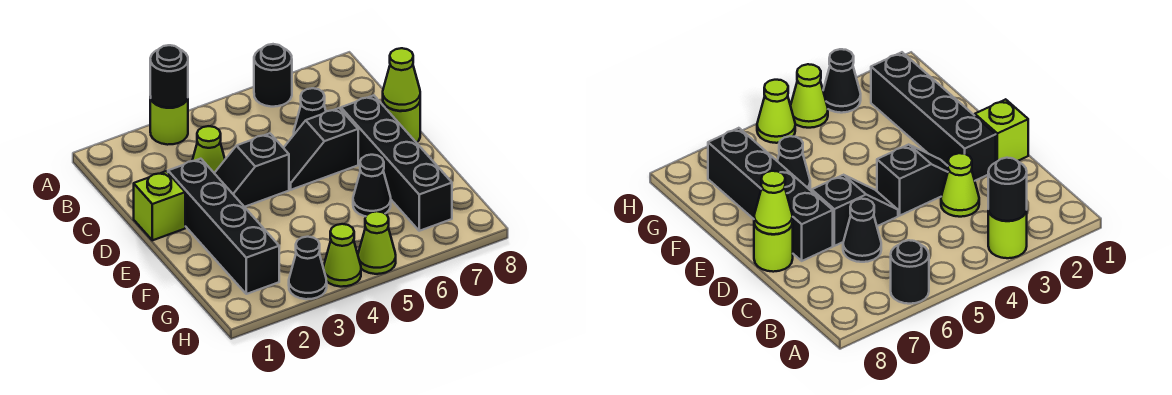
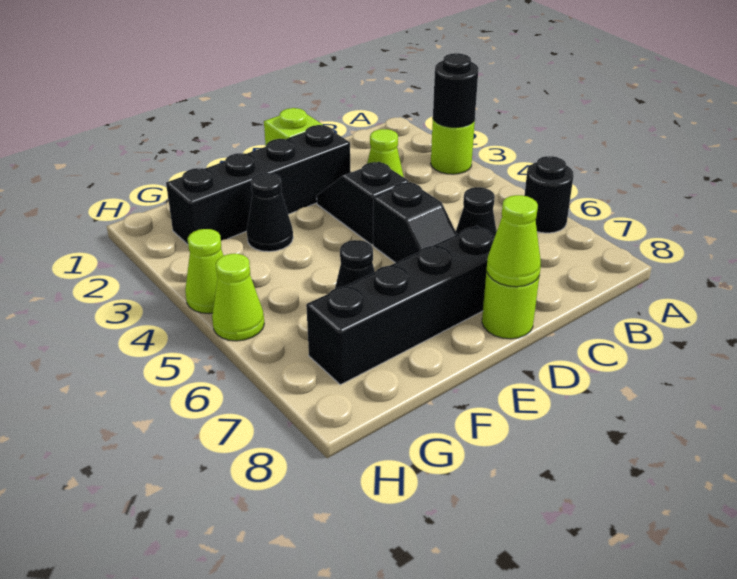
black 1x2 slope [284,108,358,190] -> black 1x2 slope turned to [373,182,457,263]
black 1x1 cone [289,237,327,299] -> black 1x1 cone moved to [247,173,293,252]

